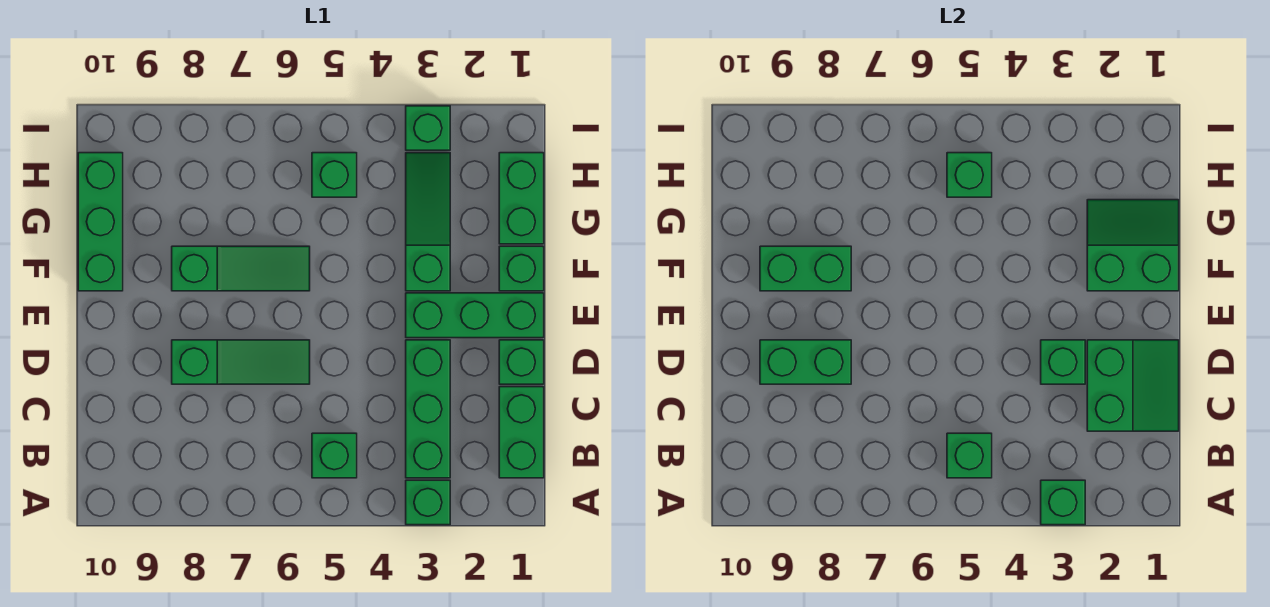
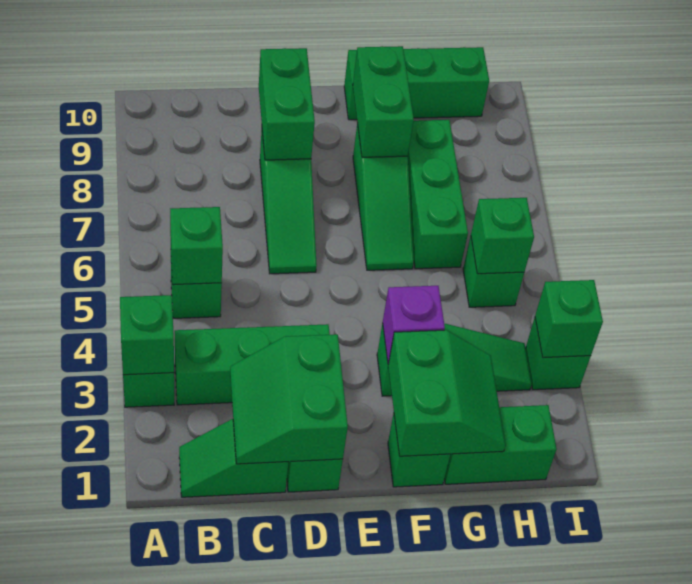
green 1x2 brick [499,387,544,478] -> green 1x2 slope [179,419,288,497]
green 2x2 slope [1087,340,1179,431] -> green 2x2 slope turned to [230,334,348,464]
green 1x1 brick [1041,340,1085,384] -> green 1x1 brick moved to [535,280,603,358]
green 1x3 brick [406,293,544,338] -> green 1x3 brick moved to [408,120,468,269]
none -> purple 1x1 brick [383,286,445,364]

